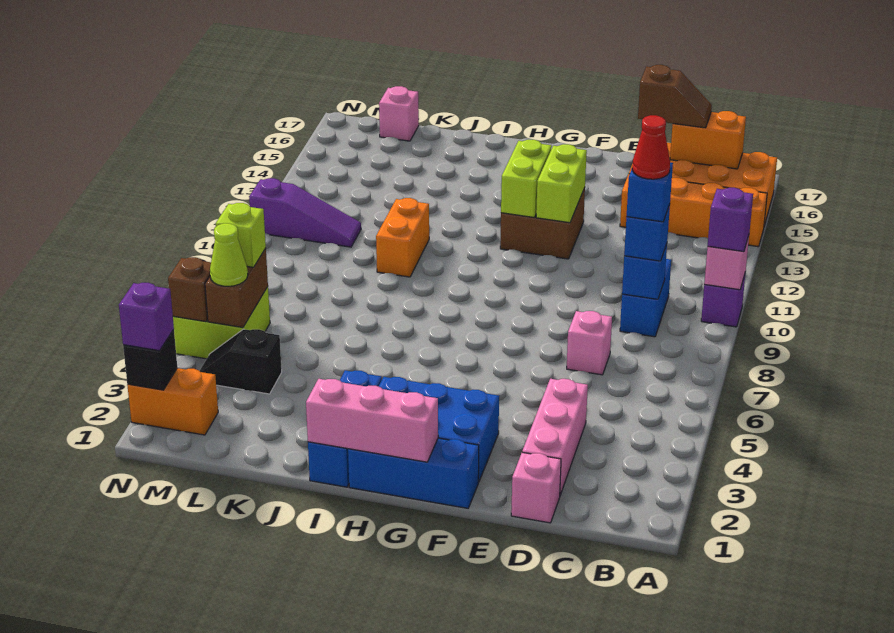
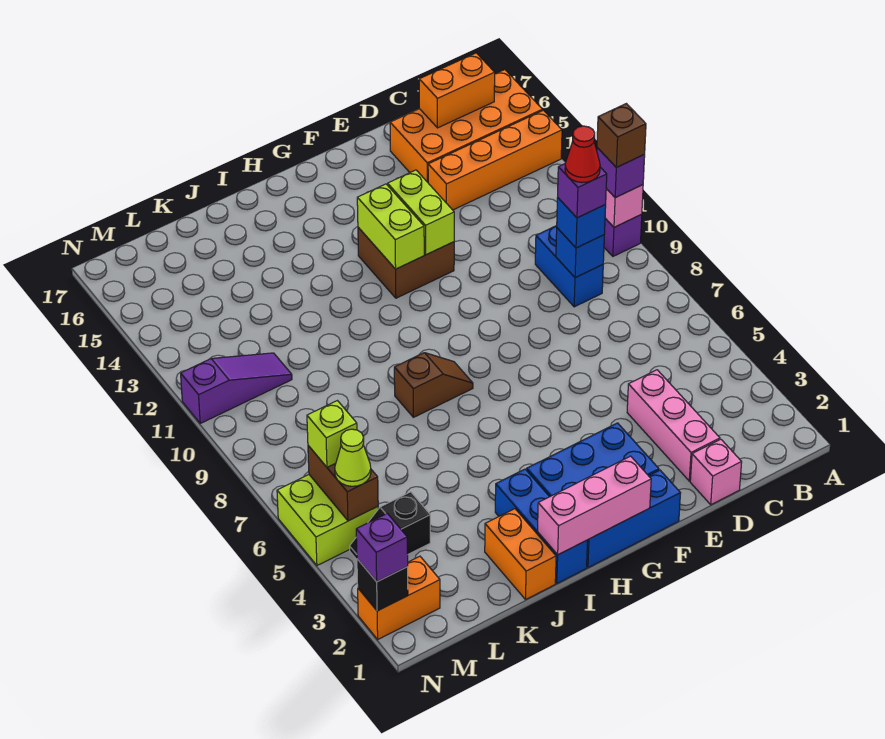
blue 1x1 brick [627,163,673,222] -> purple 1x1 brick [558,164,607,218]
brown 1x2 slope [638,65,712,128] -> brown 1x2 slope moved to [394,353,473,417]
pink 1x1 brick [567,311,612,375] -> none
orange 1x2 brick [376,198,429,277] -> orange 1x2 brick moved to [485,509,556,599]
pink 1x1 brick [379,86,419,141] -> none
brown 1x1 brick [168,257,211,322] -> brown 1x1 brick moved to [597,104,646,167]

